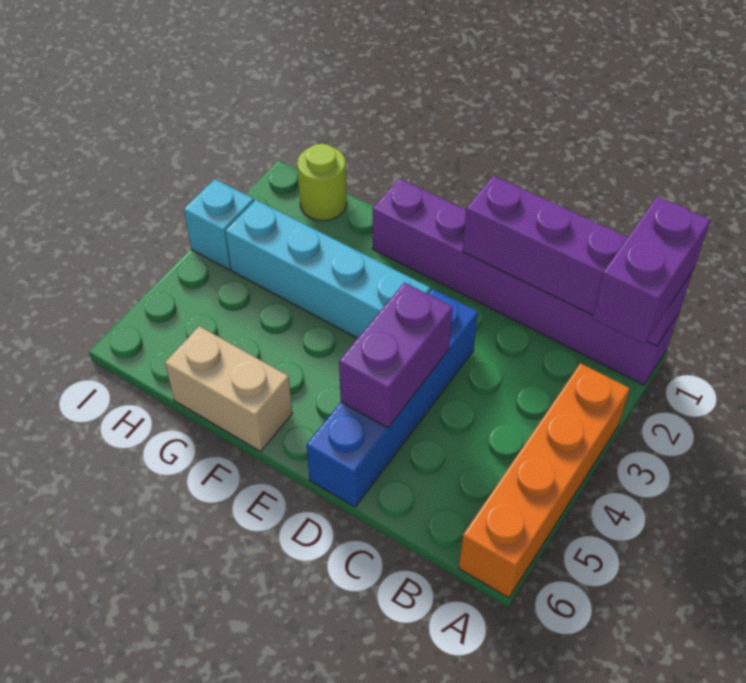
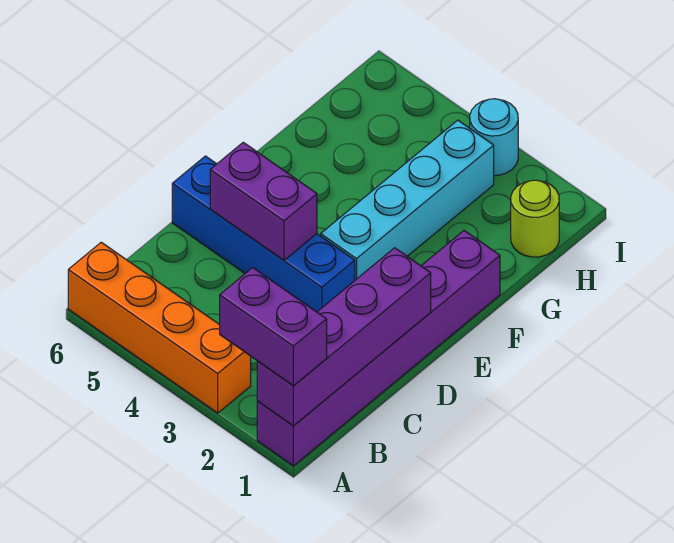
tan 1x2 brick [165,326,292,451] -> none
cyan 1x1 brick [184,179,254,270] -> cyan 1x1 round brick [470,99,518,176]

